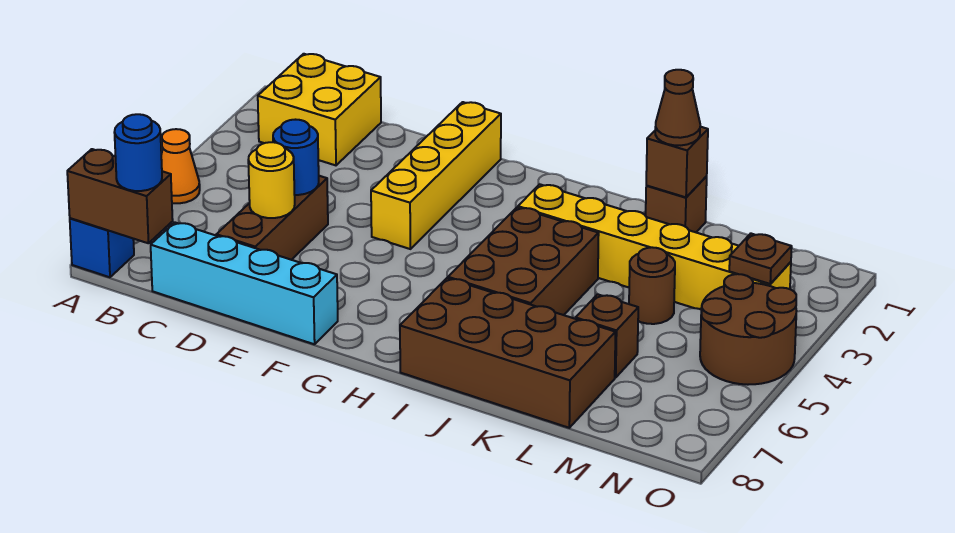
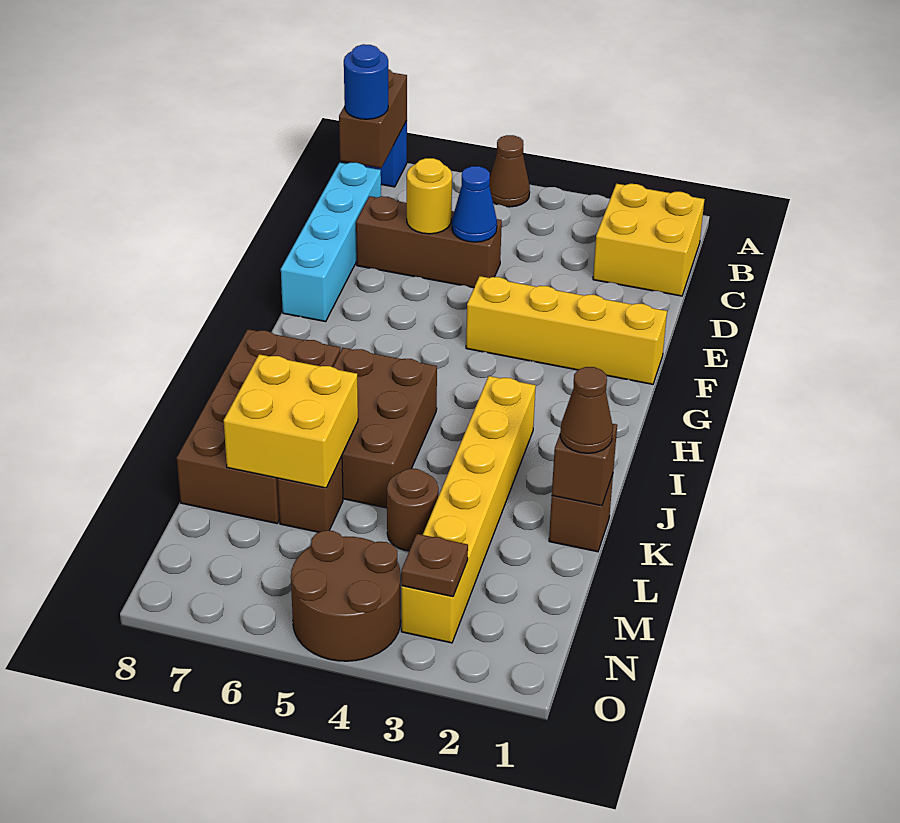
orange 1x1 cone [161,129,200,203] -> brown 1x1 cone [489,135,530,207]
blue 1x1 round brick [273,120,319,195] -> blue 1x1 cone [452,166,497,242]
brown 2x3 brick [448,207,599,315] -> brown 2x3 brick turned to [333,348,437,508]
none -> yellow 2x2 brick [224,354,358,488]

